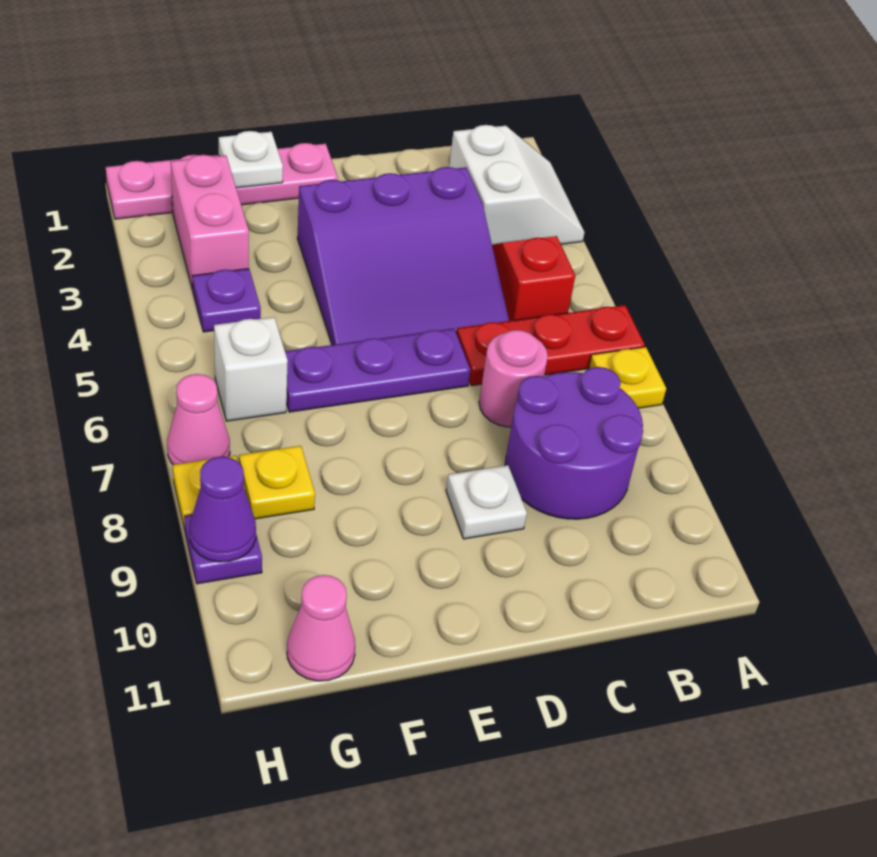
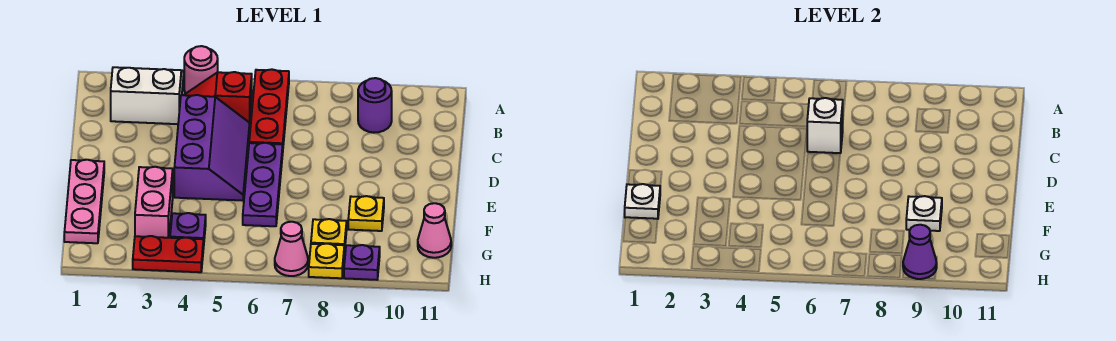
yellow 1x1 plate [589,347,666,408] -> yellow 1x1 plate moved to [348,196,384,231]
purple 2x2 round brick [505,367,643,519] -> purple 1x1 round brick [358,78,392,133]
purple 3x3 slope [297,167,509,345] -> purple 2x3 slope [174,95,250,201]
pink 1x1 round brick [479,330,548,427] -> pink 1x1 round brick moved to [184,46,218,93]
white 1x1 plate [446,465,527,539] -> white 1x1 plate moved to [906,196,942,231]
pink 1x4 plate [106,143,338,219] -> pink 1x3 plate [64,160,104,243]
pink 1x2 brick [171,155,249,290] -> pink 1x2 brick turned to [135,167,173,238]
white 1x1 brick [214,317,288,421] -> white 1x1 brick moved to [807,98,843,153]
none -> red 1x2 plate [133,236,204,272]

